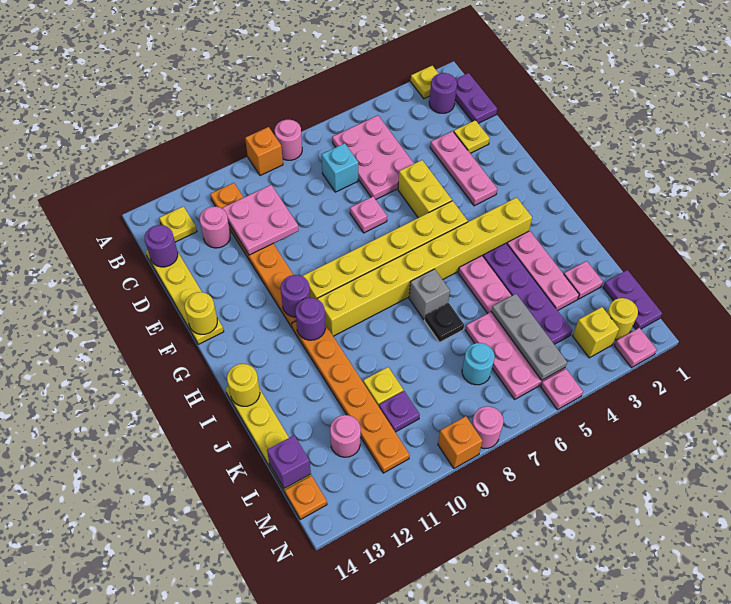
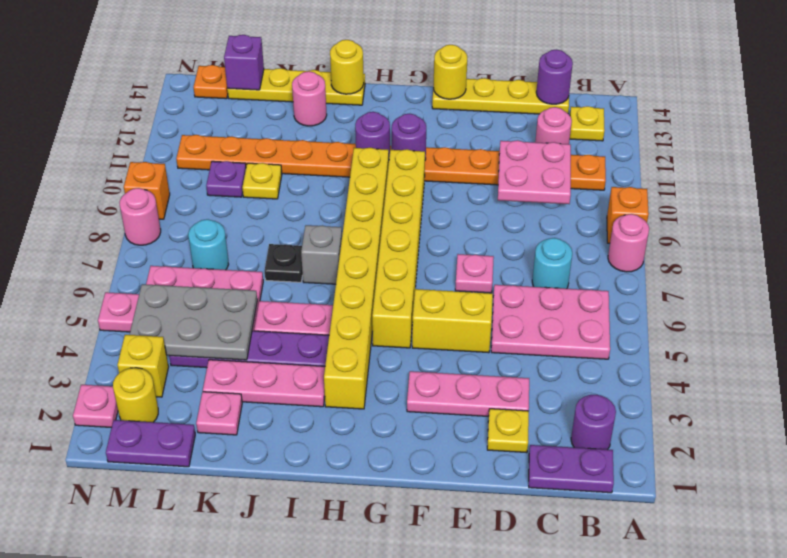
yellow 1x1 plate [411,66,439,99] -> none
cyan 1x1 brick [322,143,358,192] -> cyan 1x1 round brick [532,238,572,289]
grey 1x3 plate [491,294,567,380] -> grey 2x3 plate [129,284,257,360]
pink 1x1 round brick [330,415,361,457] -> pink 1x1 round brick moved to [292,71,327,126]

